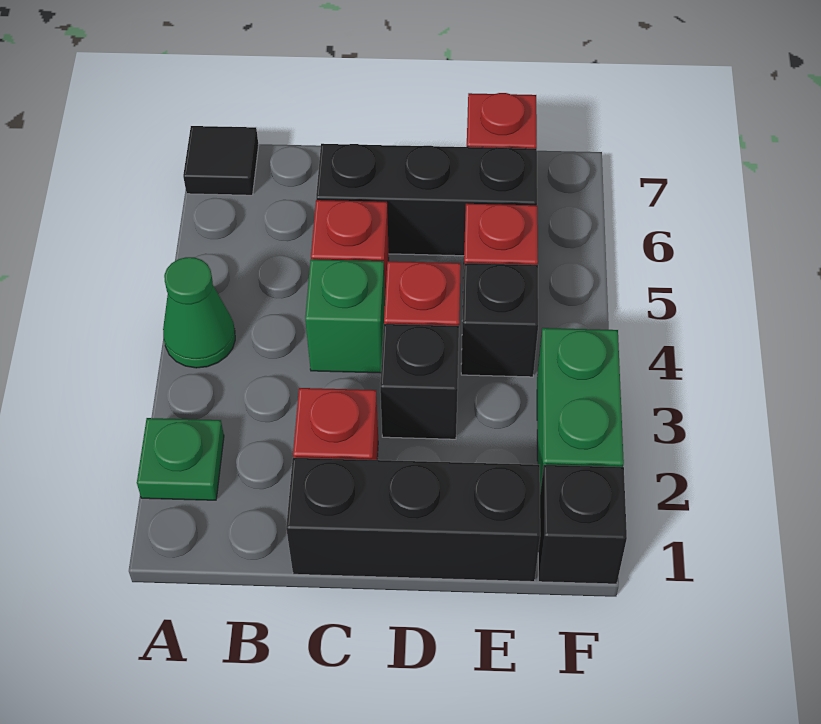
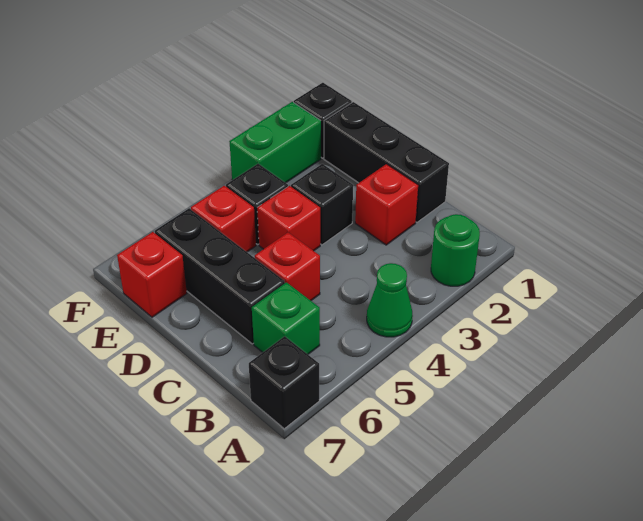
green 1x1 plate [137,418,224,500] -> green 1x1 round brick [431,214,480,286]
black 1x1 tile [183,126,259,195] -> black 1x1 brick [249,336,319,429]
green 1x1 brick [305,259,385,373] -> green 1x1 brick moved to [252,282,320,354]

